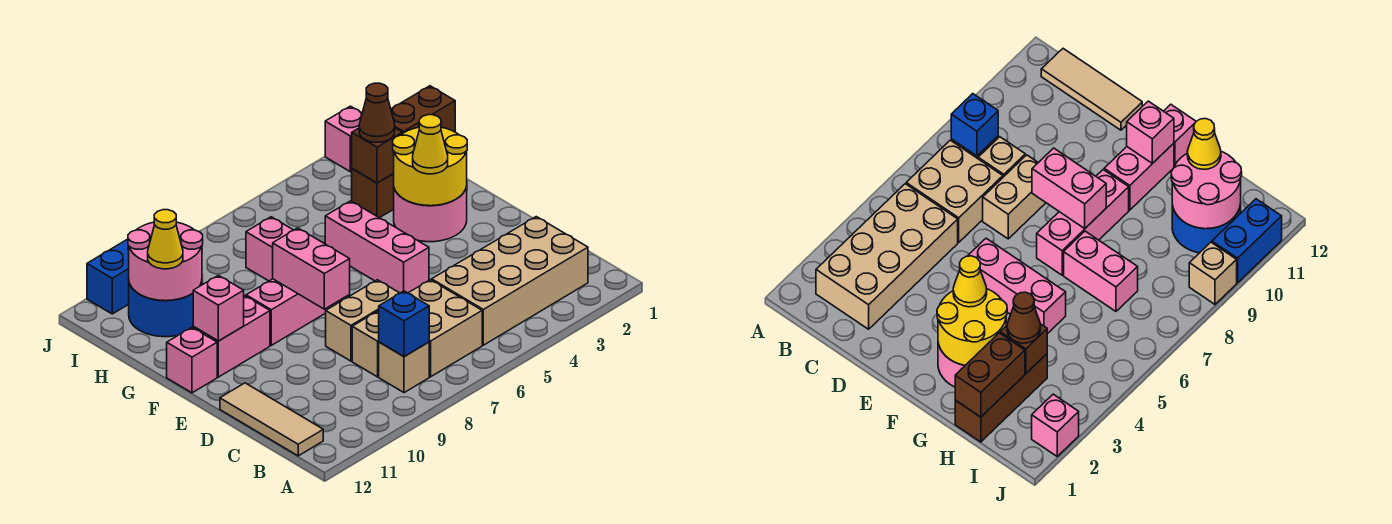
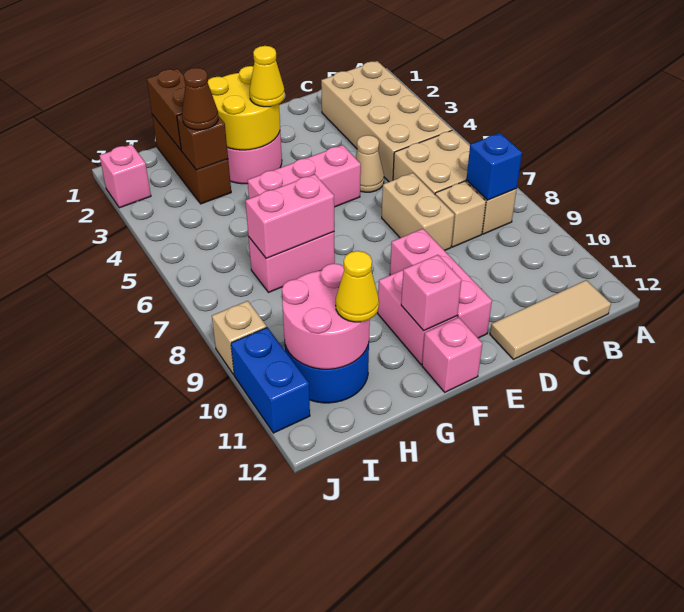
none -> tan 1x1 cone [355,135,384,192]
pink 1x2 brick [273,228,350,309] -> pink 1x2 brick moved to [245,174,334,259]
pink 1x3 brick [246,279,350,345] -> pink 1x3 brick moved to [390,229,492,338]

